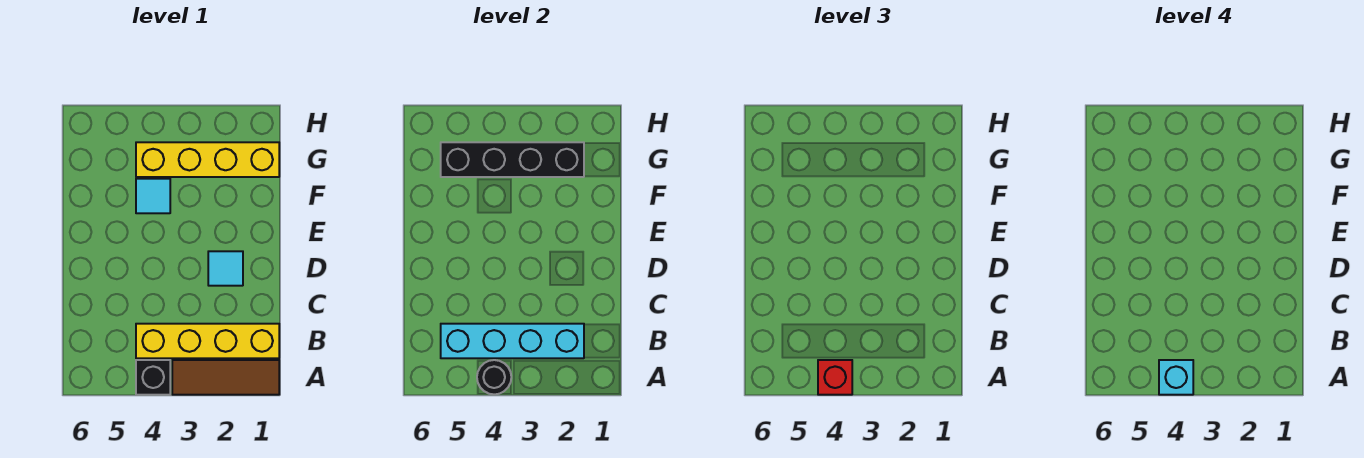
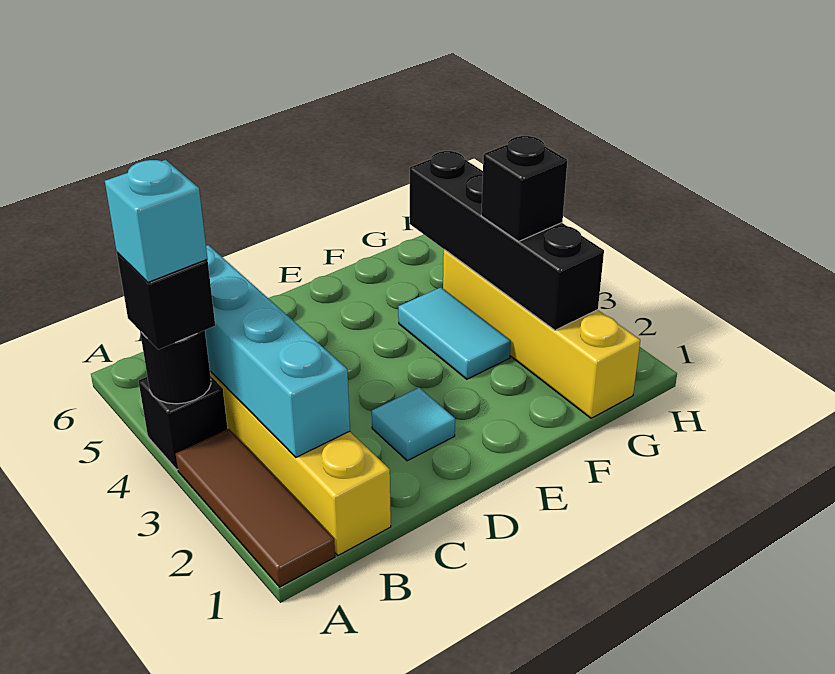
red 1x1 brick [818,360,852,395] -> black 1x1 brick [117,253,215,350]
cyan 1x1 tile [136,179,170,213] -> cyan 1x2 tile [398,287,511,379]
none -> black 1x1 brick [481,136,567,241]

